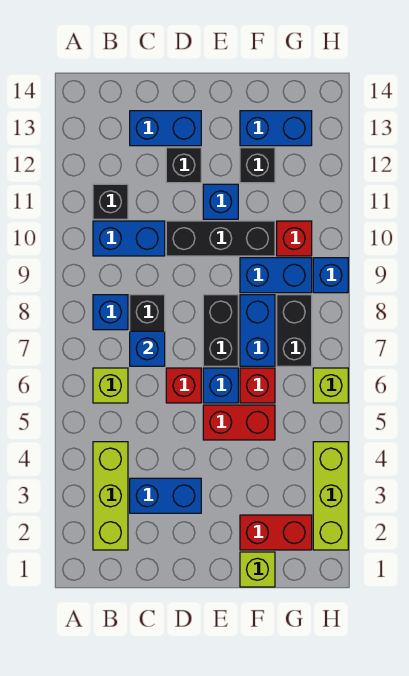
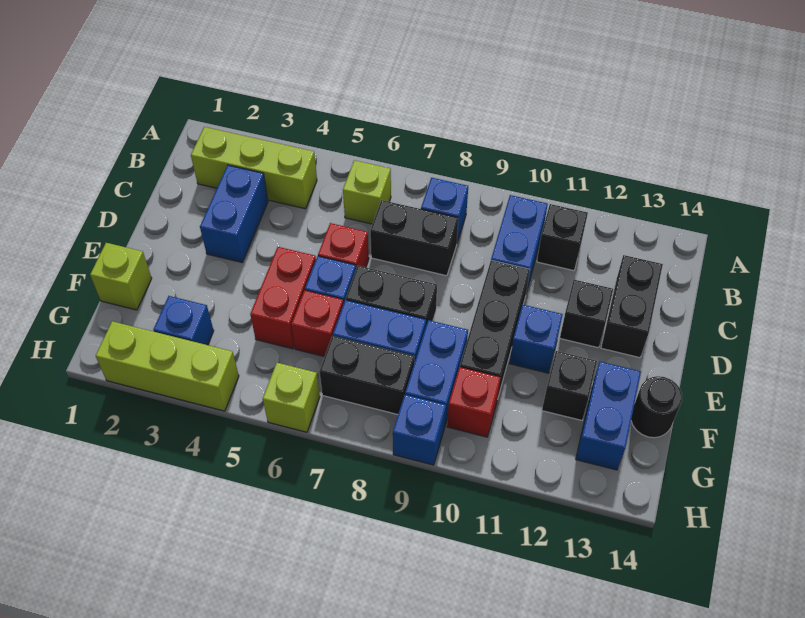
blue 1x1 brick [130,331,165,366] -> blue 1x1 brick moved to [153,296,214,345]
blue 1x2 brick [130,111,201,146] -> black 1x2 brick [601,255,663,358]
red 1x2 brick [240,515,312,550] -> none
none -> black 1x1 round brick [631,376,682,438]

